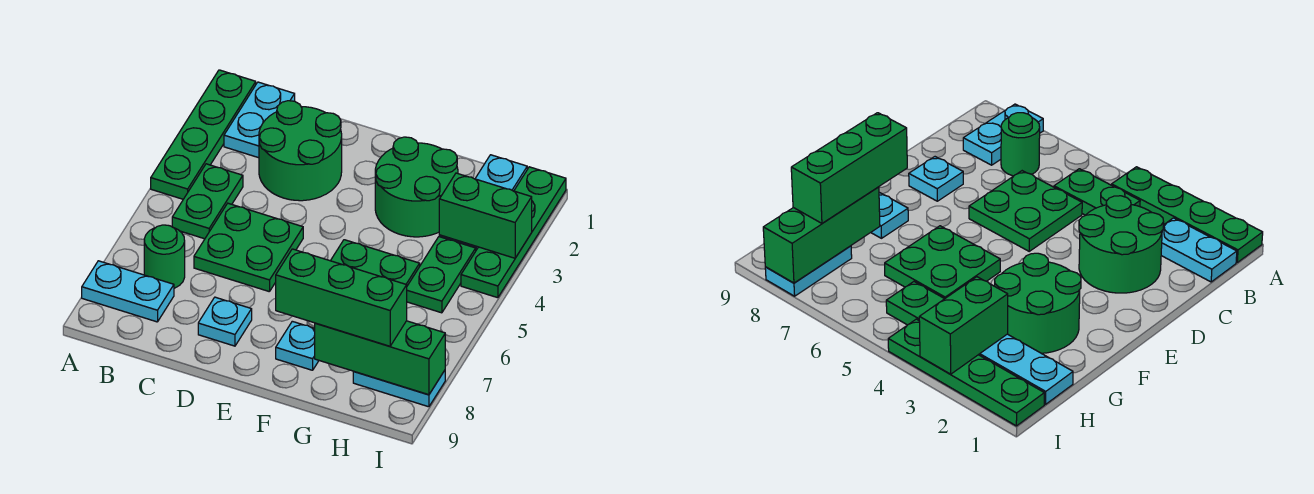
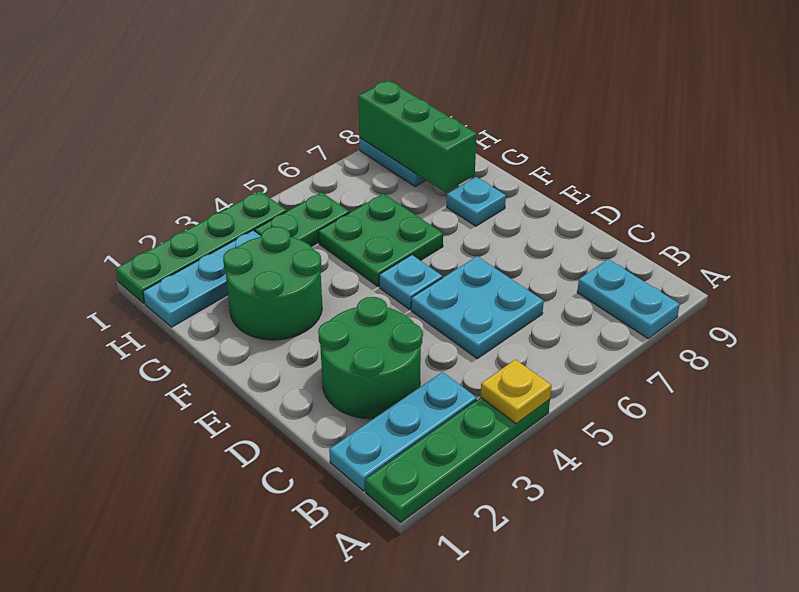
none -> yellow 1x1 plate [480,359,552,424]
cyan 1x2 plate [224,82,295,158] -> cyan 1x3 plate [329,372,477,491]
green 1x2 plate [172,164,243,239] -> none
green 1x1 round brick [144,225,185,288] -> none
green 2x2 plate [194,203,303,292] -> cyan 2x2 plate [411,256,544,359]
cyan 1x1 plate [198,297,252,346] -> cyan 1x1 plate moved to [379,255,442,310]
green 1x3 brick [276,249,407,346] -> none
green 1x2 brick [439,173,532,258] -> none

